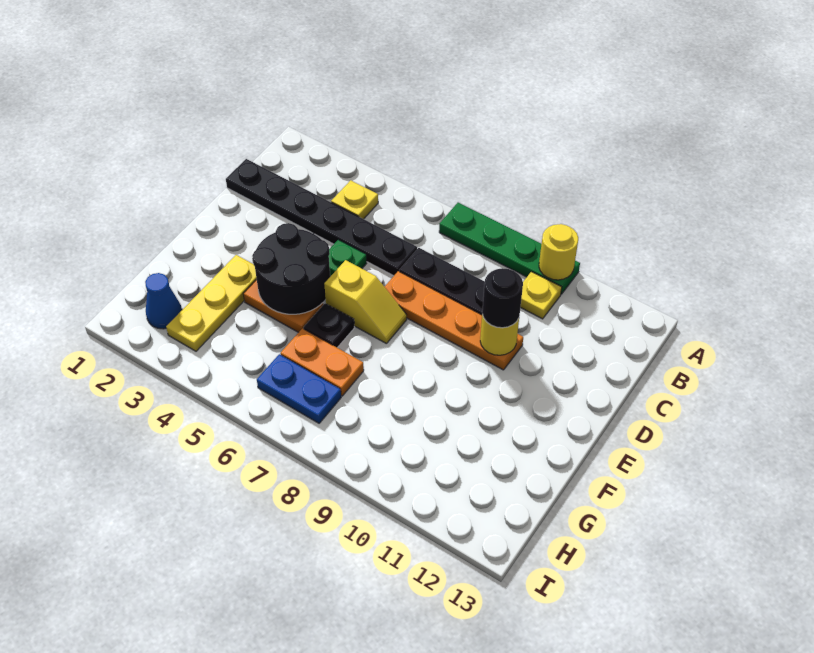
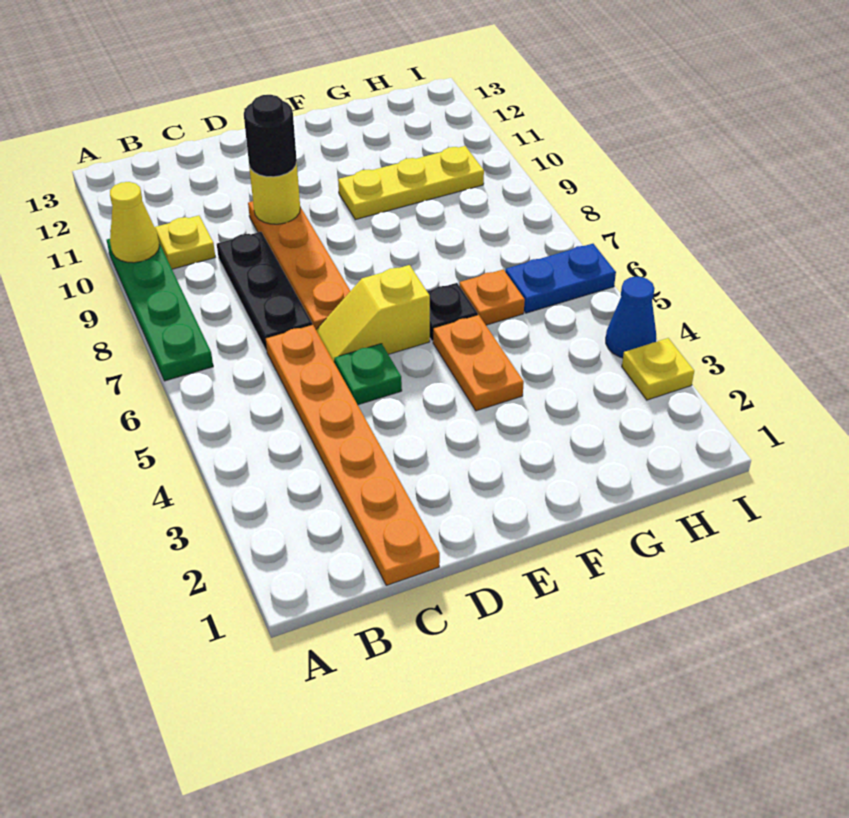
yellow 1x1 round brick [539,224,578,280] -> yellow 1x1 cone [110,182,160,263]
yellow 1x1 plate [331,180,378,219] -> yellow 1x1 plate moved to [622,338,694,400]
black 1x6 plate [226,159,417,276] -> orange 1x6 plate [265,324,440,585]
black 2x2 round brick [252,223,330,314] -> none
yellow 1x2 slope [324,260,407,344] -> yellow 1x2 slope turned to [316,265,430,363]
yellow 1x3 plate [166,255,257,351] -> yellow 1x3 plate moved to [338,146,484,220]
orange 1x2 plate [280,328,364,396] -> orange 1x1 plate [459,270,525,325]
blue 1x1 cone [145,273,182,329] -> blue 1x1 cone moved to [606,277,656,358]
blue 1x2 plate [257,354,341,423] -> blue 1x2 plate turned to [505,244,616,313]

